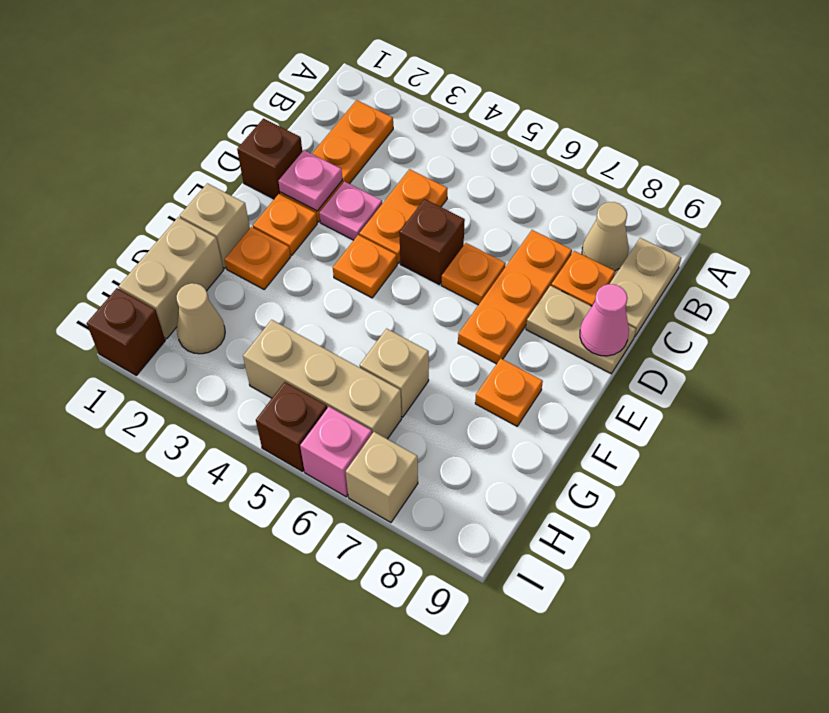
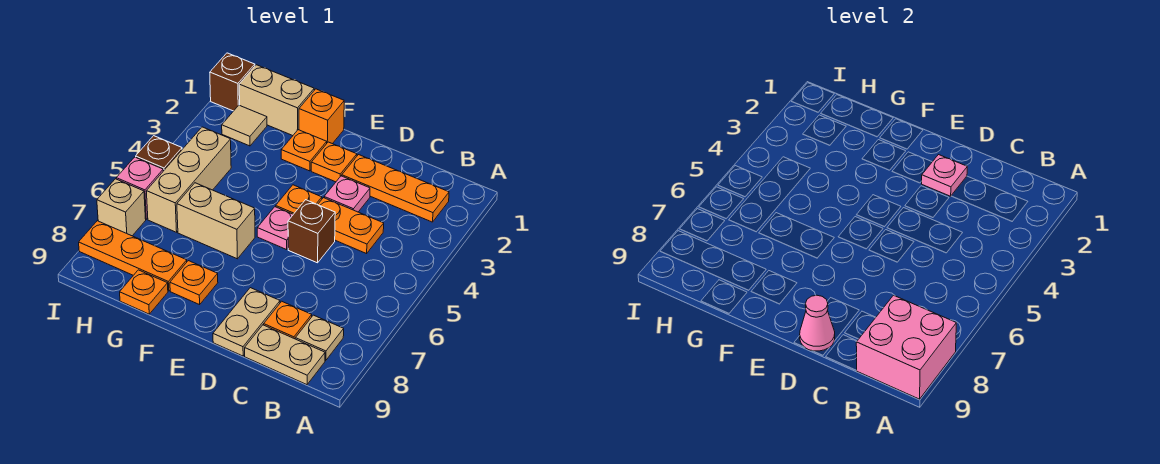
none -> pink 2x2 brick [856,295,956,399]
tan 1x1 cone [582,202,629,271] -> tan 1x1 plate [295,315,344,360]
orange 1x3 plate [458,230,572,364] -> orange 1x3 plate moved to [79,221,187,291]
brown 1x1 brick [237,119,302,199] -> none
orange 1x1 plate [441,243,506,305] -> orange 1x1 plate moved to [120,270,168,314]
none -> pink 1x1 plate [257,207,293,250]
tan 1x1 brick [180,183,250,268] -> orange 1x1 brick [299,89,344,144]
tan 1x1 brick [360,329,429,417] -> tan 1x2 brick [177,183,255,259]
tan 1x1 cone [176,283,225,354] -> tan 1x1 tile [222,105,267,146]

